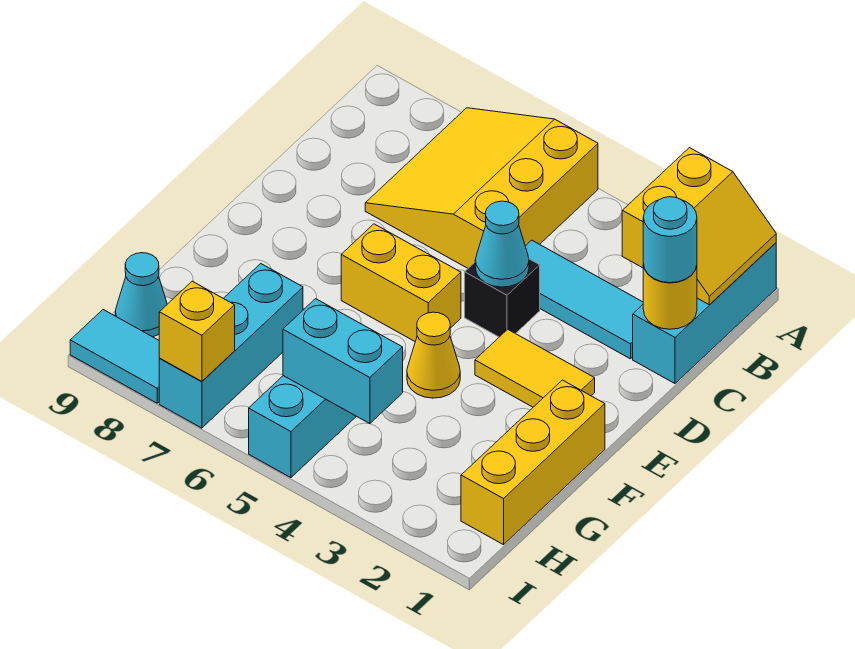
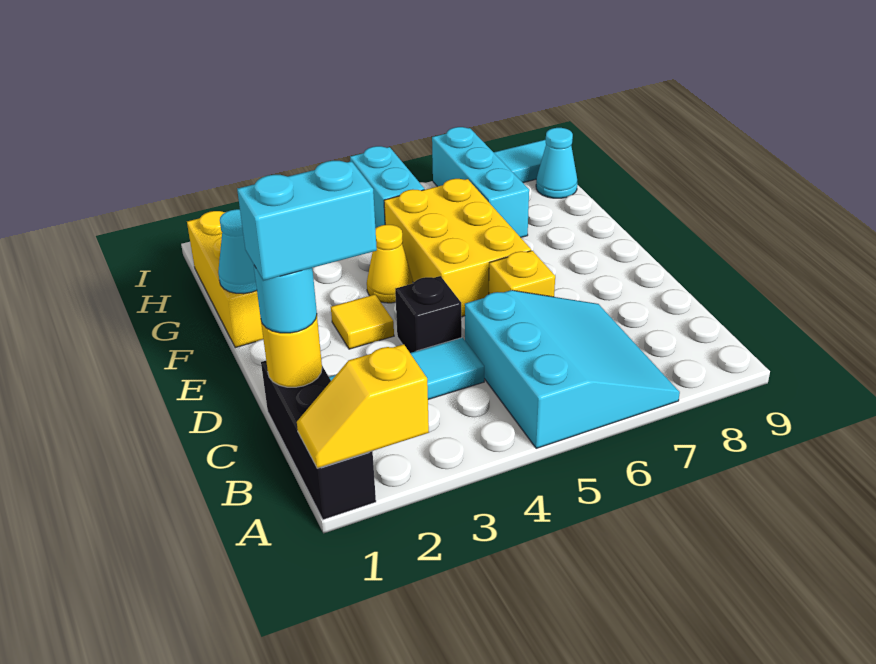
cyan 1x3 brick [633,243,776,383] -> black 1x3 brick [261,361,376,520]
yellow 2x2 slope [622,148,776,305] -> yellow 1x2 slope [297,344,429,468]
yellow 3x3 slope [365,108,598,268] -> cyan 3x3 slope [465,290,680,448]
cyan 1x1 cone [475,201,529,287] -> cyan 1x1 cone moved to [218,209,257,294]
yellow 1x2 tile [475,329,595,407] -> yellow 1x1 tile [331,295,394,349]
yellow 1x2 brick [341,224,461,341] -> yellow 2x3 brick [384,179,531,317]
cyan 1x2 brick [283,299,403,424] -> cyan 1x2 brick moved to [237,160,377,281]
yellow 1x1 brick [159,281,235,381] -> yellow 1x1 brick moved to [489,251,555,297]

